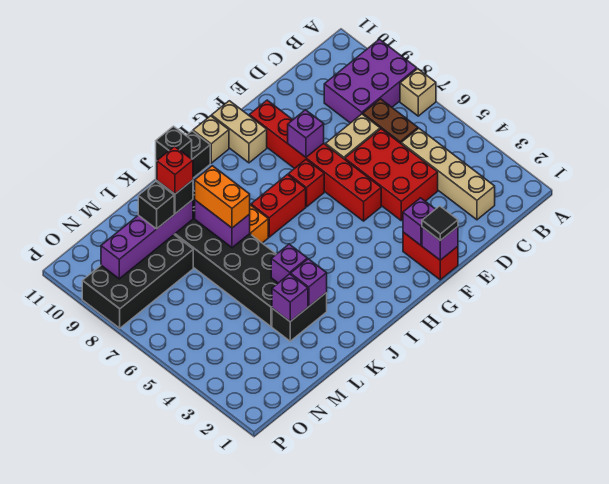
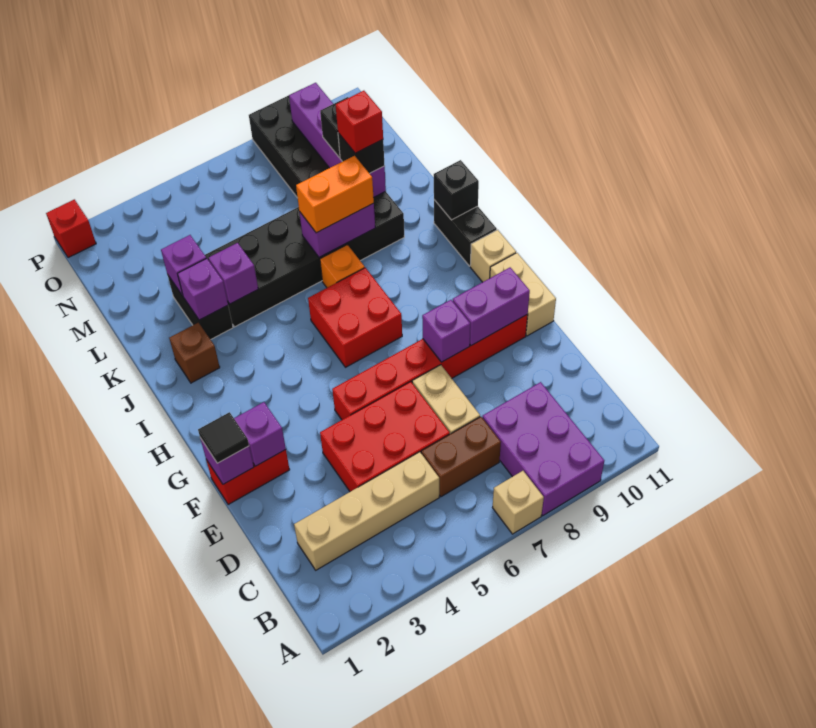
none -> purple 1x2 brick [453,268,530,346]
red 1x1 brick [288,160,324,207] -> red 1x1 brick moved to [46,199,96,258]
tan 1x2 brick [212,101,267,163] -> tan 1x2 brick turned to [490,253,556,336]
red 1x2 brick [251,175,306,237] -> red 2x2 brick [308,268,402,367]
none -> brown 1x1 brick [169,323,220,383]

